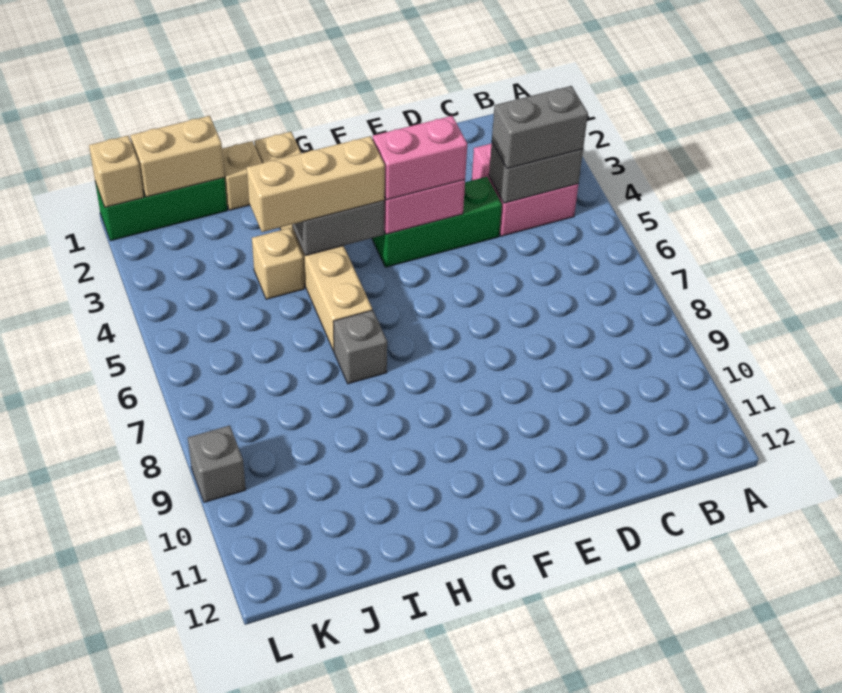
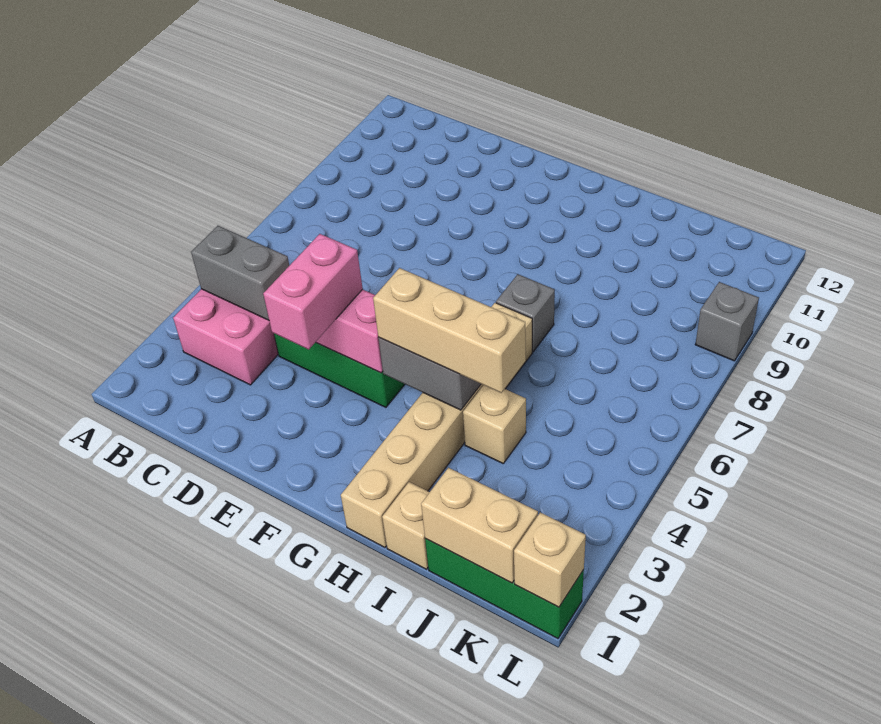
grey 1x2 brick [492,86,588,169] -> none
pink 1x2 brick [373,116,467,200] -> pink 1x2 brick turned to [263,234,363,349]

